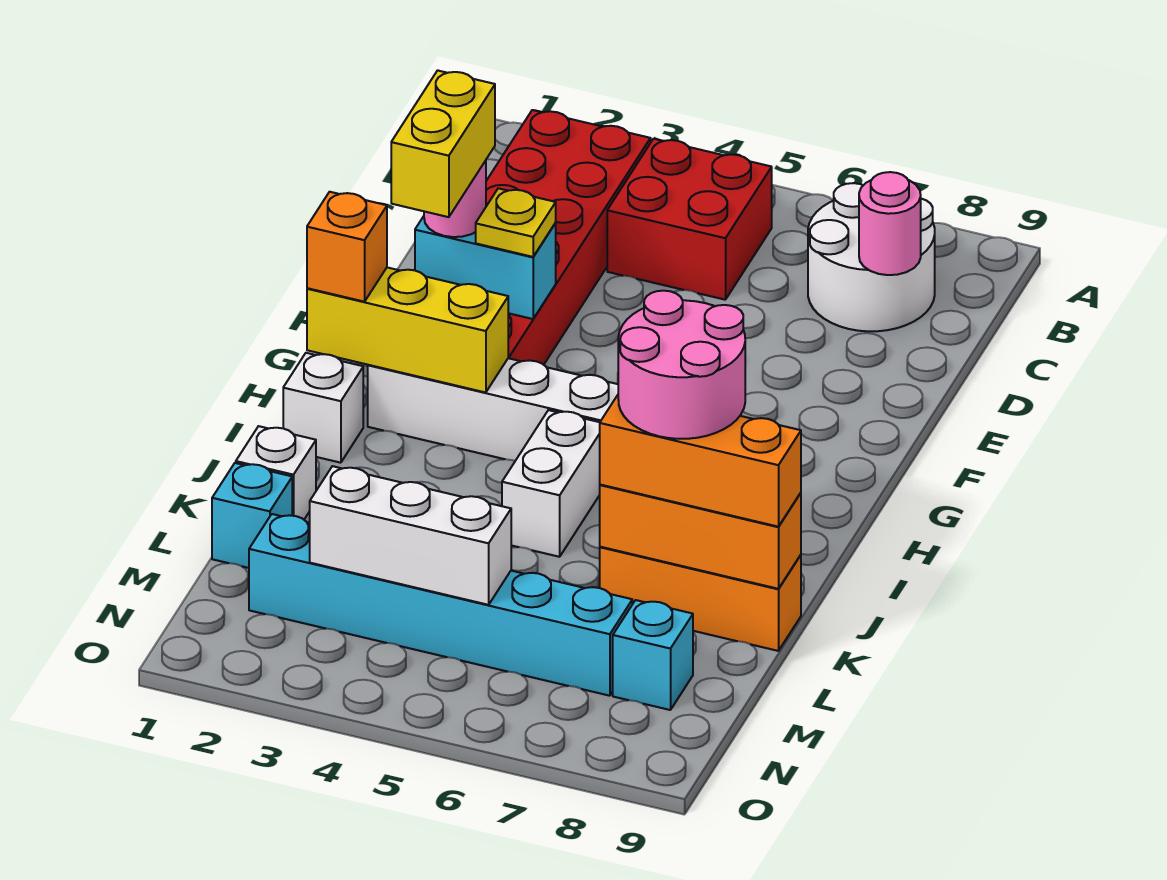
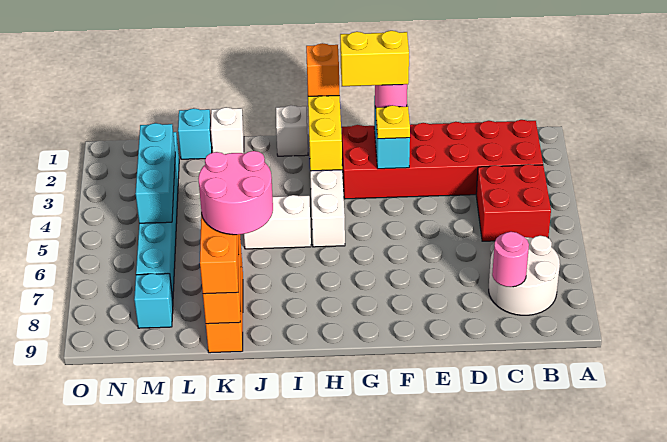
white 1x3 brick [310,466,511,605] -> cyan 1x3 brick [135,123,175,223]

